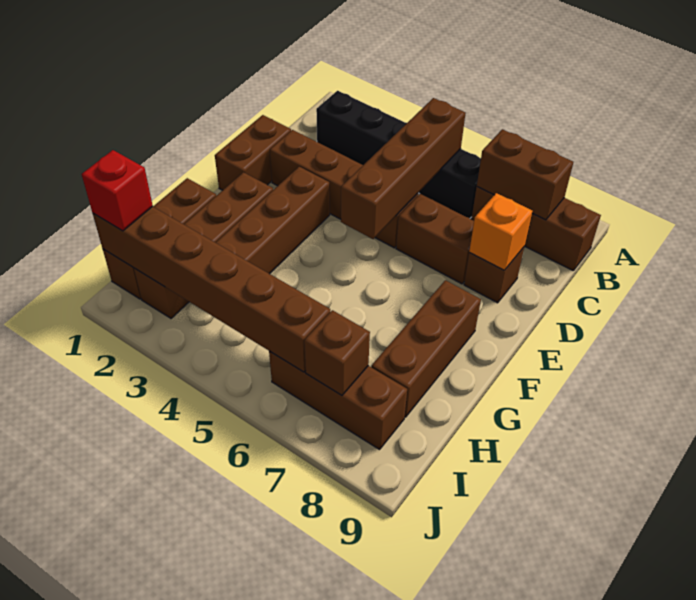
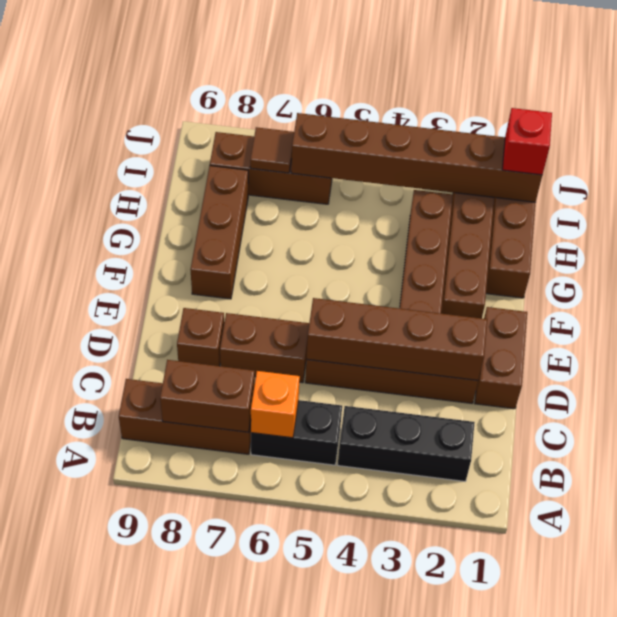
brown 1x4 brick [341,98,466,239] -> brown 1x4 brick turned to [306,298,487,380]
orange 1x1 brick [469,193,532,270] -> orange 1x1 brick moved to [251,371,300,438]
brown 1x1 brick [304,310,370,395] -> brown 1x1 tile [250,127,294,173]

